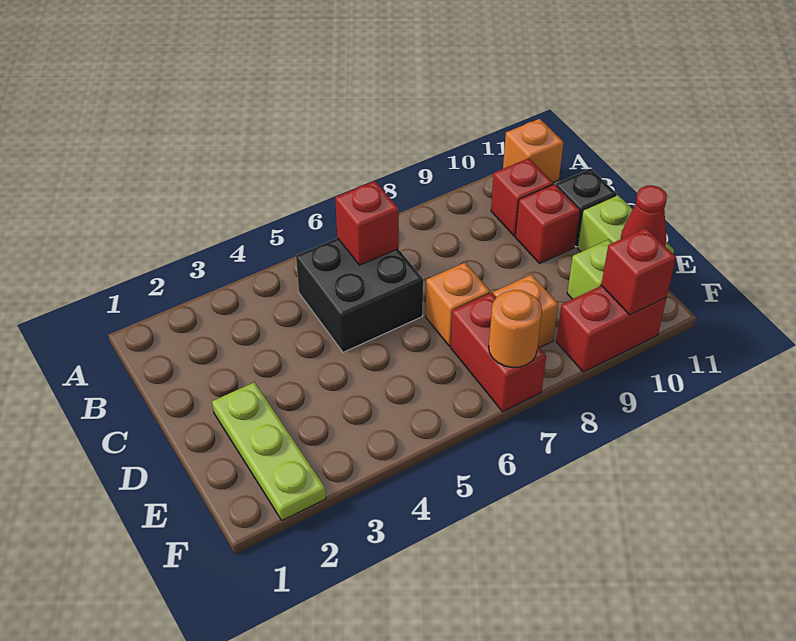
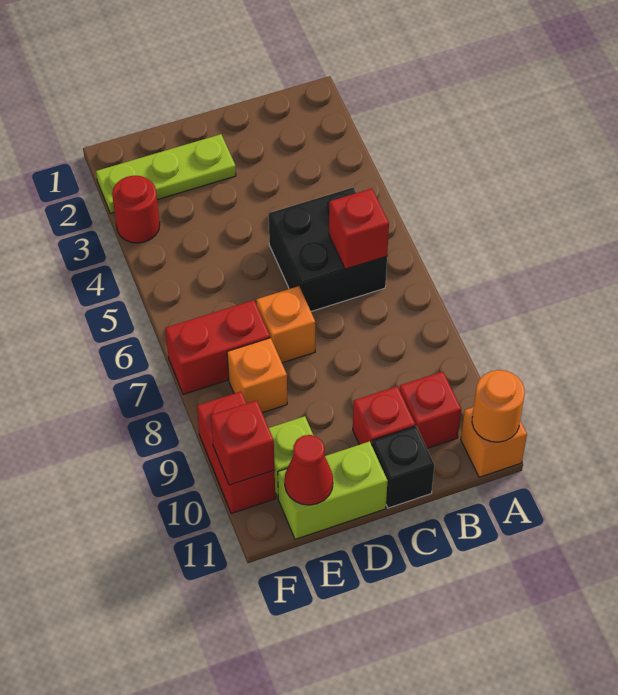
none -> red 1x1 round brick [112,175,160,243]
orange 1x1 round brick [489,290,542,367] -> orange 1x1 round brick moved to [472,370,525,442]

